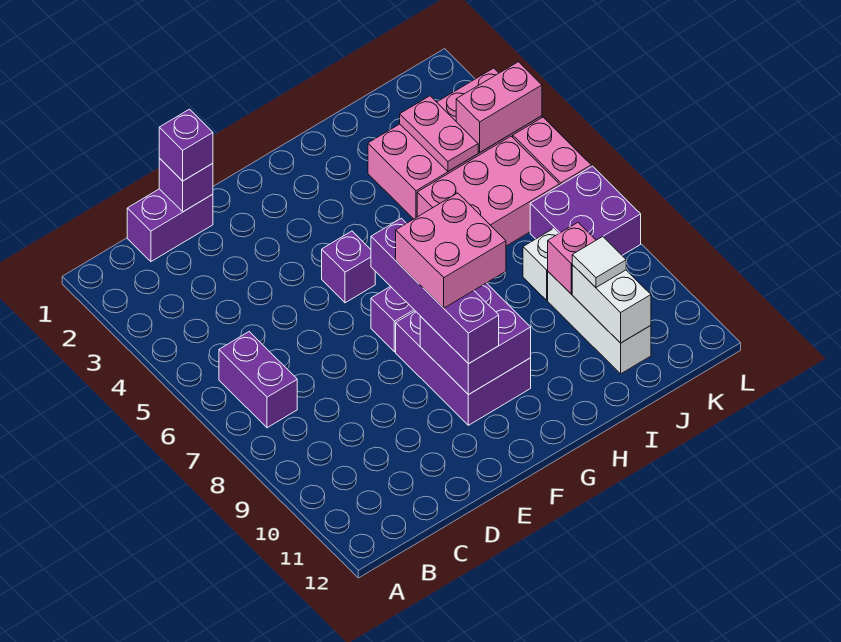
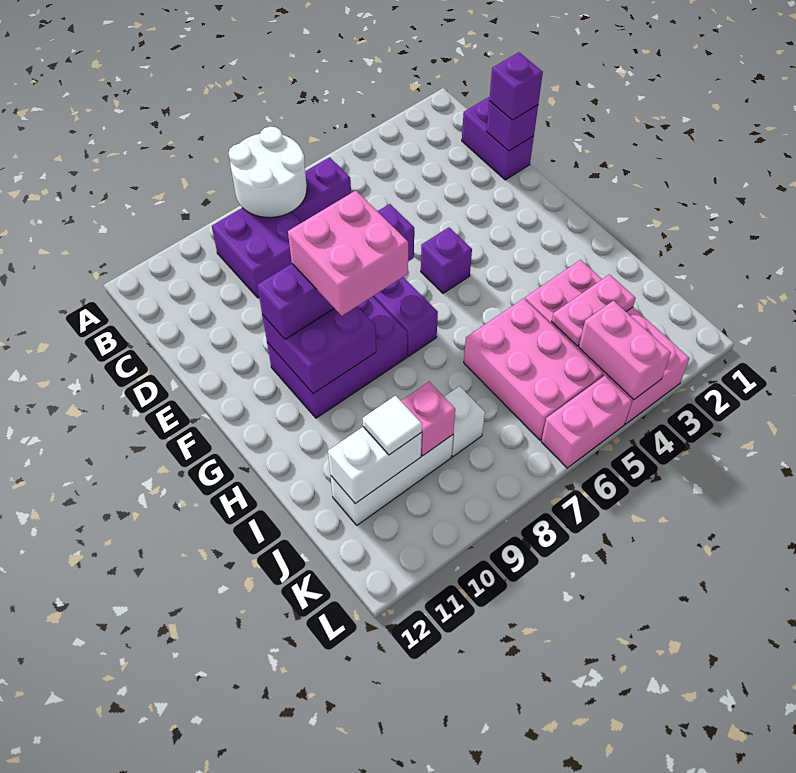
none -> white 2x2 round brick [229,127,307,218]
purple 2x2 brick [530,166,641,255] -> purple 2x2 brick moved to [212,208,301,298]

